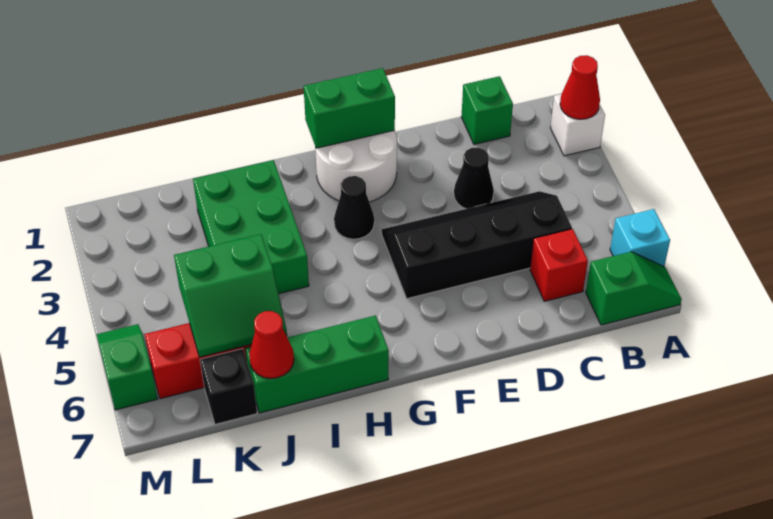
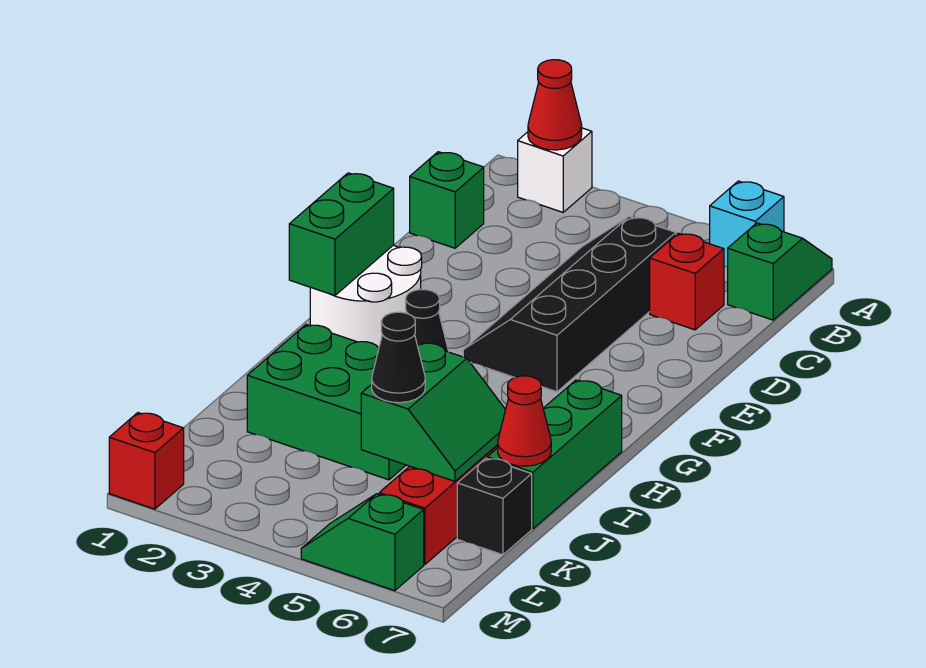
black 1x1 cone [454,148,494,209] -> black 1x1 cone moved to [372,312,425,403]
none -> red 1x1 brick [109,413,184,509]

